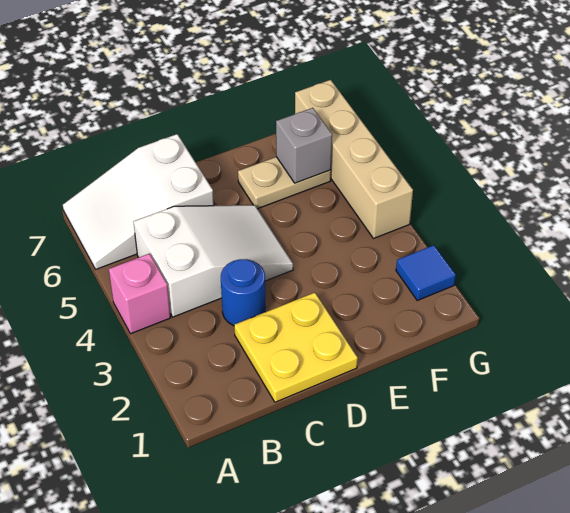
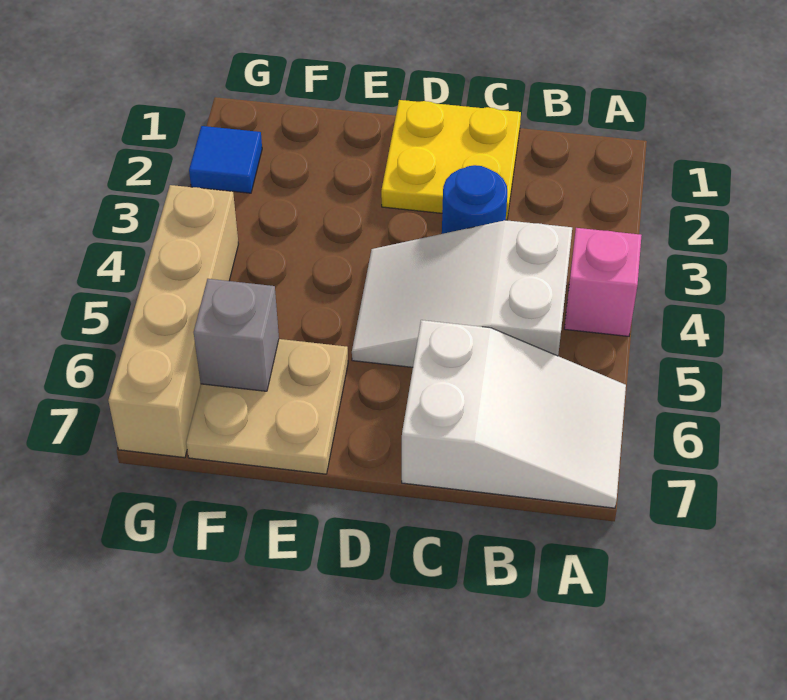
tan 1x2 plate [238,157,331,209] -> tan 2x2 plate [186,339,348,474]

